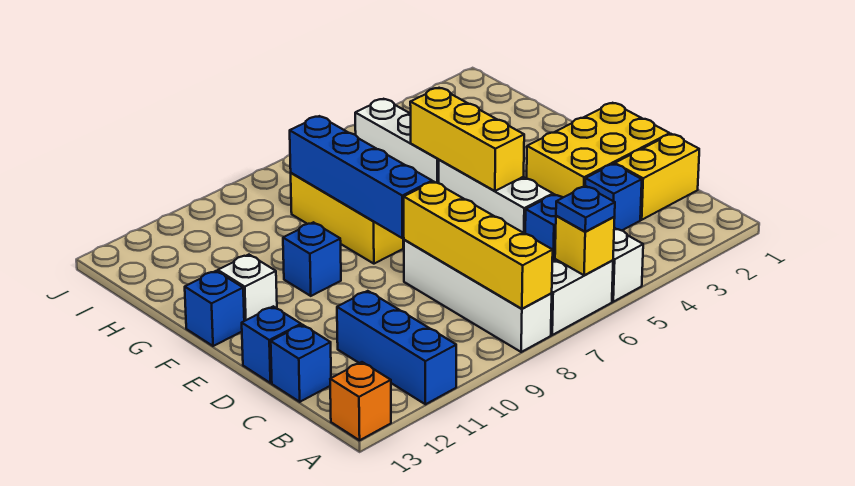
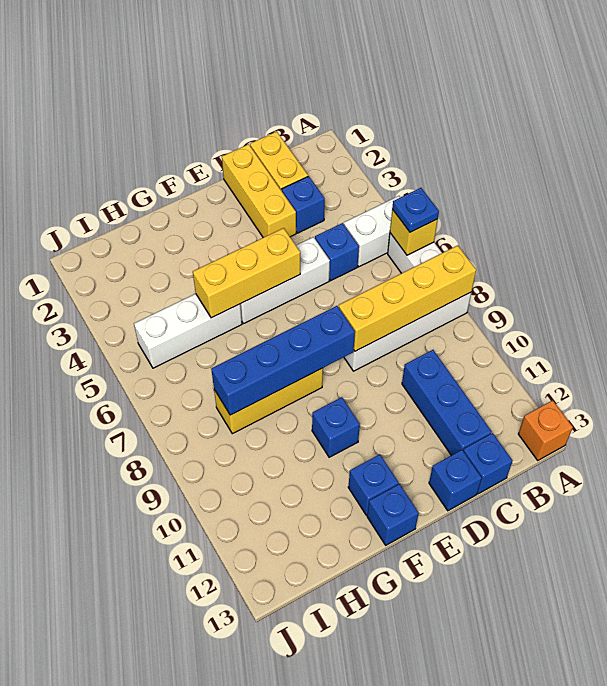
blue 1x3 brick [337,291,456,404] -> blue 1x3 brick turned to [402,350,492,456]
yellow 2x3 brick [527,103,670,197] -> yellow 1x3 brick [222,144,296,238]
white 1x1 brick [218,255,277,321] -> blue 1x1 brick [348,454,399,515]

